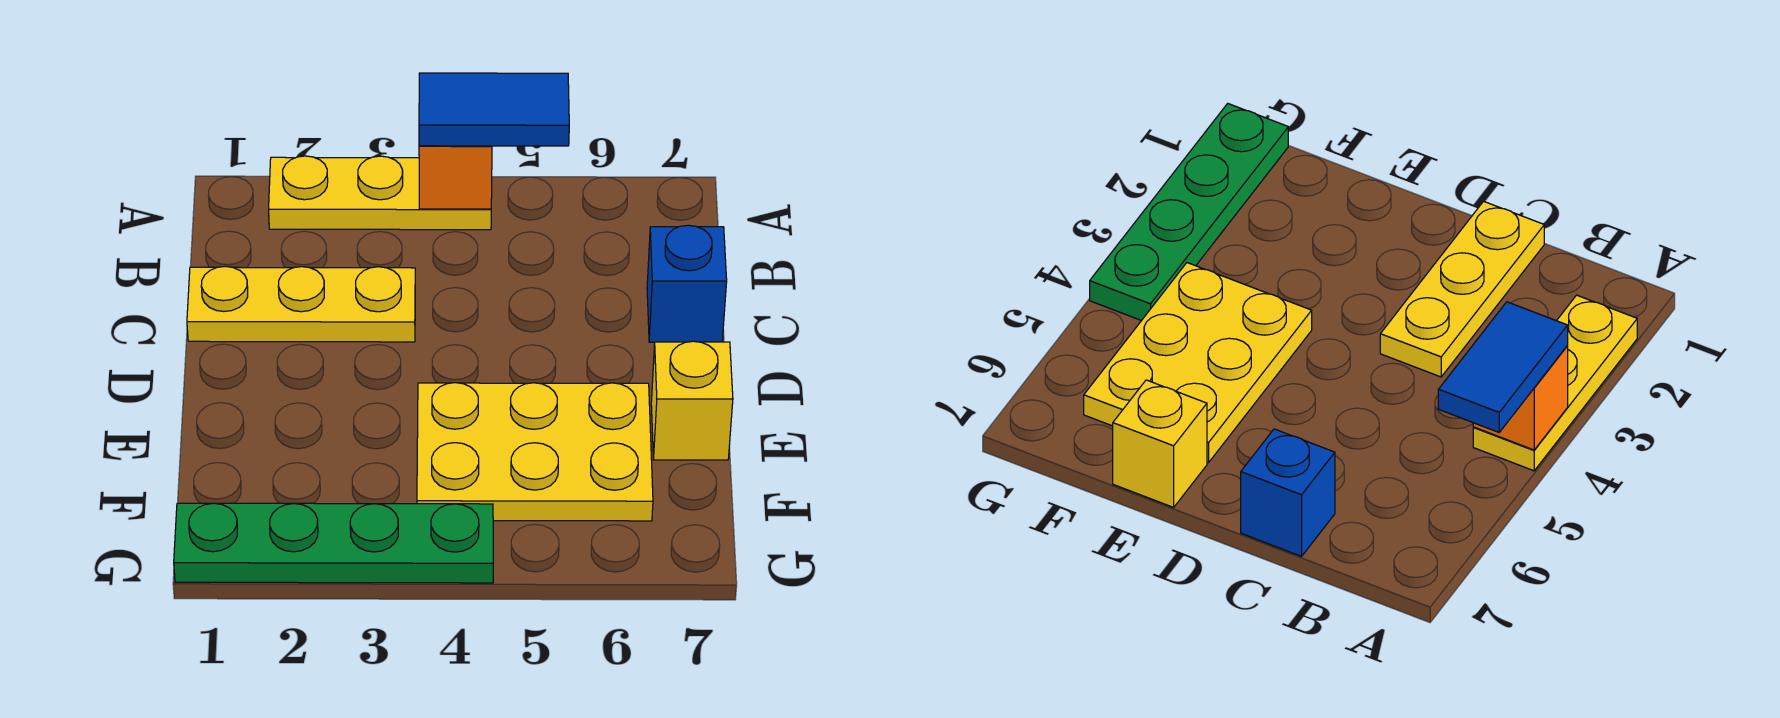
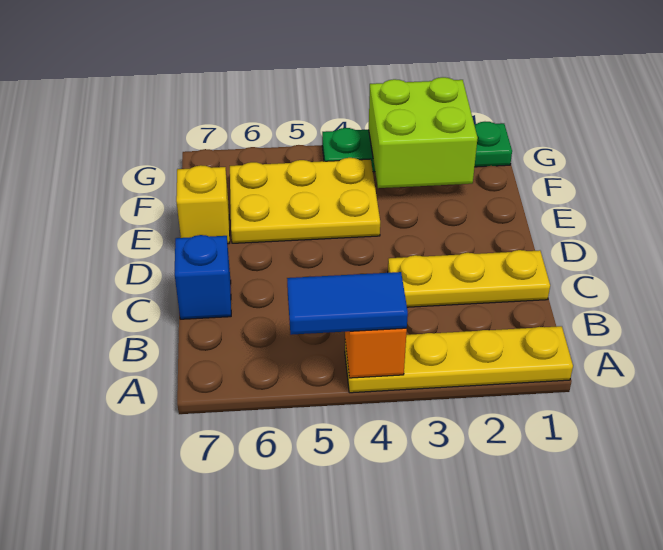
yellow 1x3 plate [269,156,491,230] -> yellow 1x4 plate [345,326,573,393]
none -> lime 2x2 brick [369,77,478,188]

